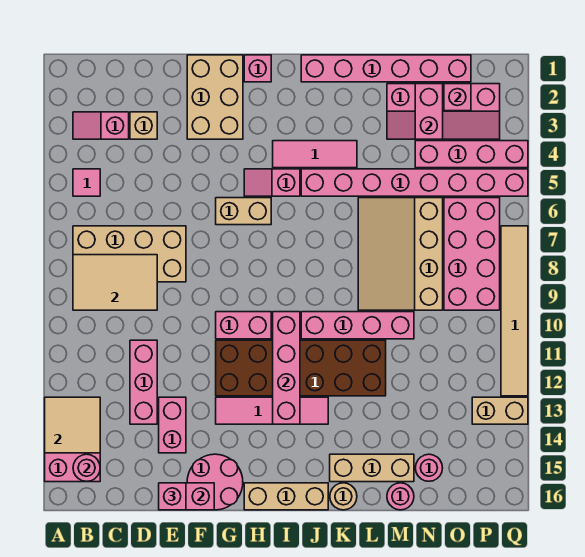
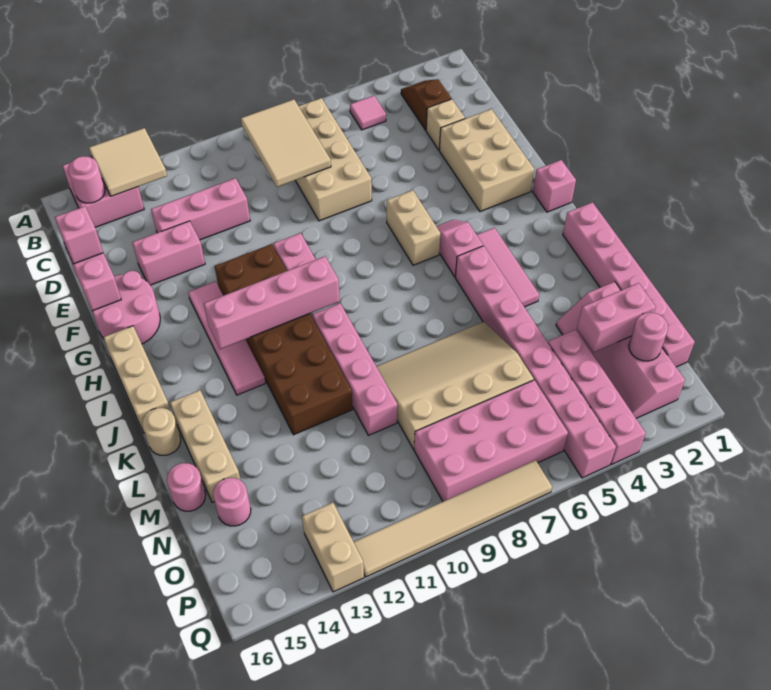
pink 1x2 slope [73,112,129,139] -> brown 1x2 slope [401,79,451,130]
tan 2x3 brick [187,55,243,139] -> tan 2x3 brick turned to [439,109,534,212]
pink 1x1 brick [444,84,471,111] -> pink 1x1 round brick [629,313,668,361]

